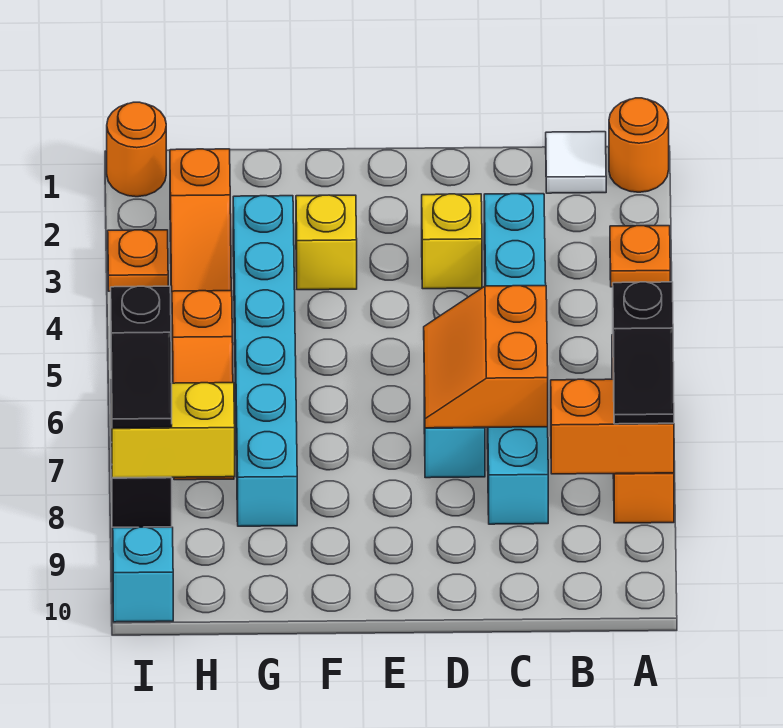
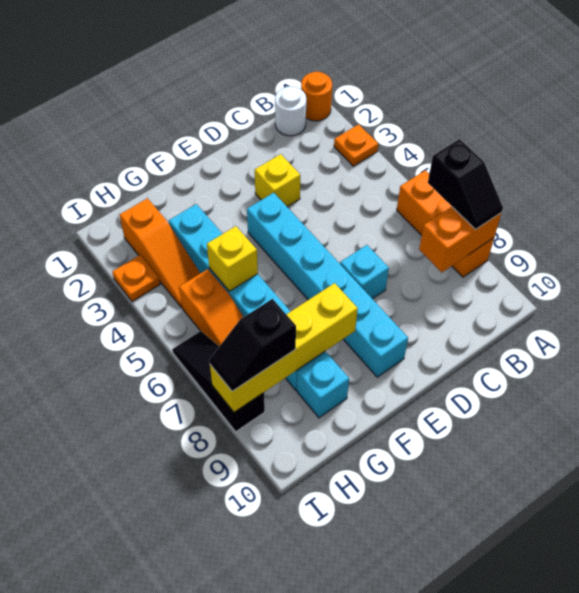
white 1x1 tile [546,132,606,193] -> white 1x1 round brick [275,86,306,136]
cyan 1x6 brick [484,194,548,524] -> cyan 1x6 brick moved to [247,193,408,377]
orange 2x2 slope [424,286,548,428] -> none
yellow 1x1 brick [296,195,357,290] -> yellow 1x1 brick moved to [207,226,258,291]
yellow 1x2 brick [111,383,235,478] -> yellow 1x4 brick [210,283,358,412]
orange 1x1 round brick [107,102,166,197] -> none
black 1x2 slope [111,286,172,428] -> black 1x2 slope turned to [209,299,296,391]
cyan 1x1 brick [113,527,173,622] -> cyan 1x1 brick moved to [297,353,349,418]

